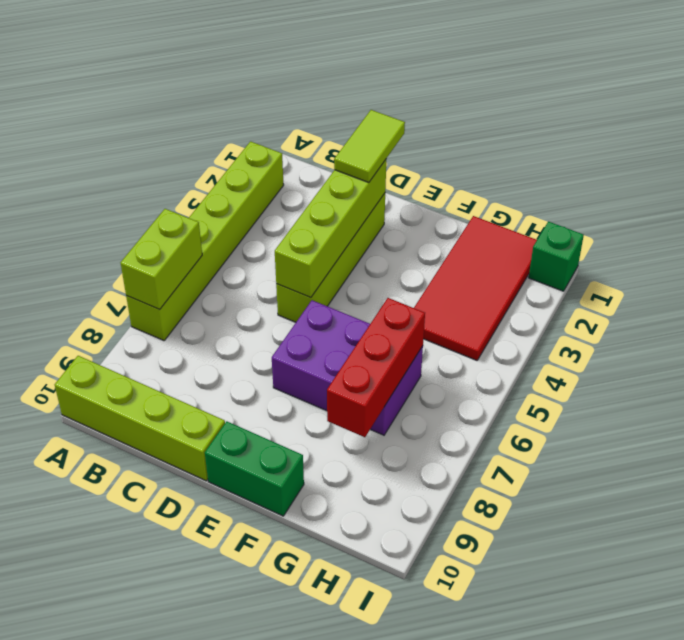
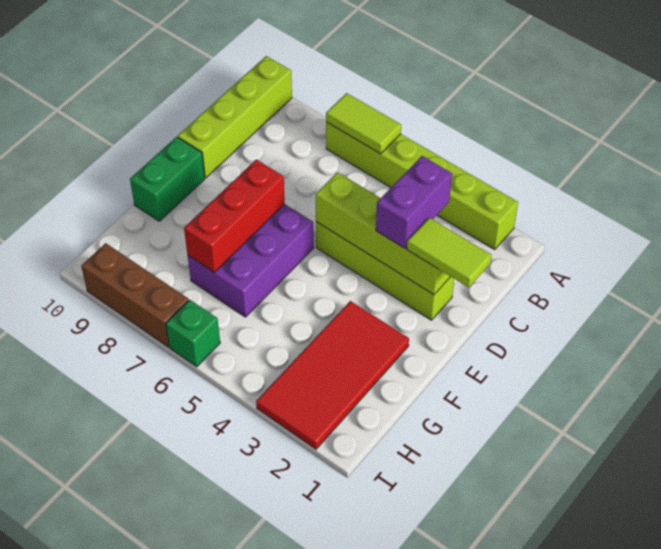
lime 1x2 brick [121,209,202,309] -> lime 1x2 tile [326,93,401,154]
none -> purple 1x2 brick [376,156,452,248]
red 2x4 tile [414,216,537,360] -> red 2x4 tile turned to [256,301,409,449]
red 1x3 brick [327,298,425,437] -> red 1x3 brick turned to [184,160,285,272]
green 1x1 brick [529,222,584,291] -> green 1x1 brick moved to [166,300,220,367]
none -> brown 1x3 brick [81,243,189,347]

